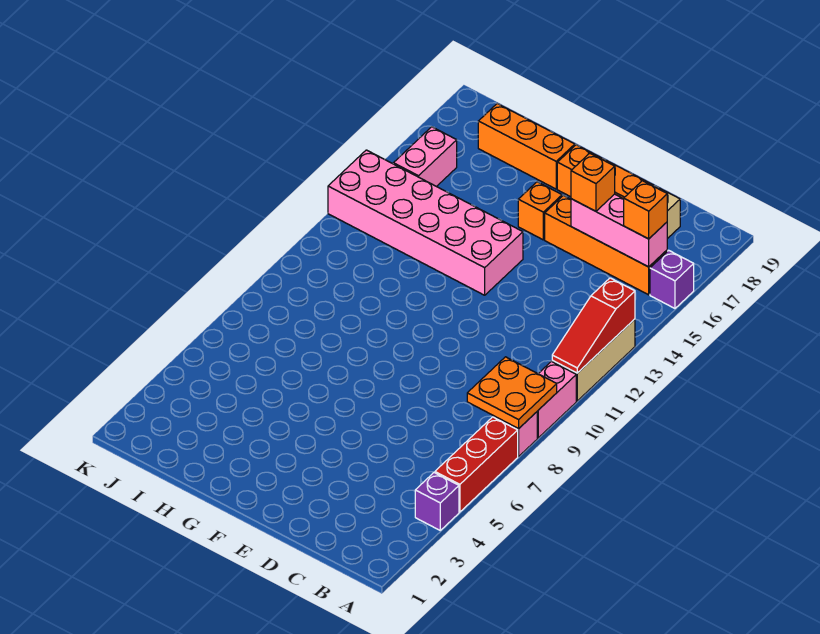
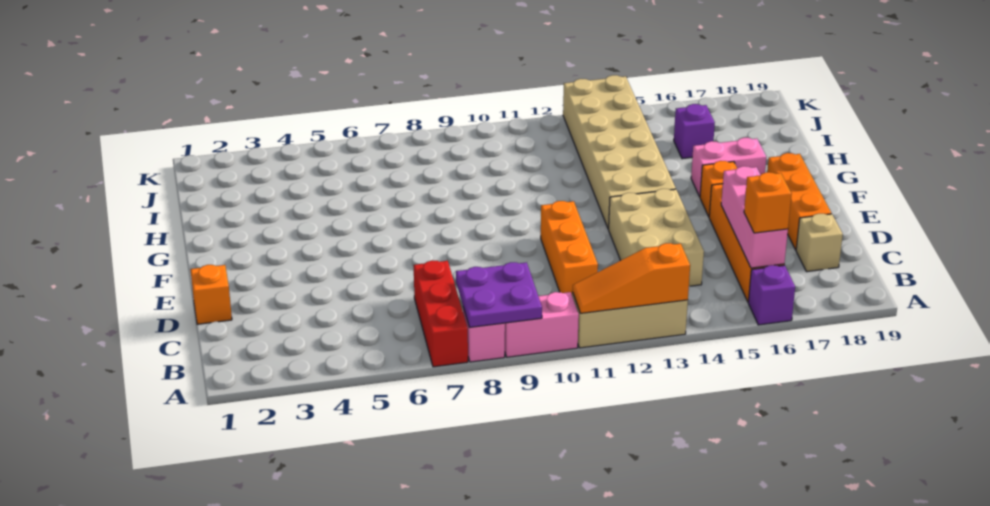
purple 1x1 brick [415,473,459,530] -> purple 1x1 brick moved to [674,104,715,159]
red 1x3 brick [435,417,518,512] -> red 1x3 brick turned to [414,260,468,367]
orange 2x2 plate [467,357,557,429] -> purple 2x2 plate [456,262,542,328]
red 1x3 slope [552,278,635,373] -> orange 1x3 slope [572,243,690,313]
none -> tan 2x3 brick [609,189,704,286]
orange 1x1 brick [571,153,615,211] -> orange 1x1 brick moved to [190,265,232,324]
pink 2x6 brick [328,150,523,295] -> tan 2x6 brick [563,75,676,229]
orange 1x3 brick [478,104,575,189] -> orange 1x3 brick moved to [541,201,598,294]
pink 1x2 brick [393,127,457,187] -> pink 1x2 brick moved to [691,138,766,197]

